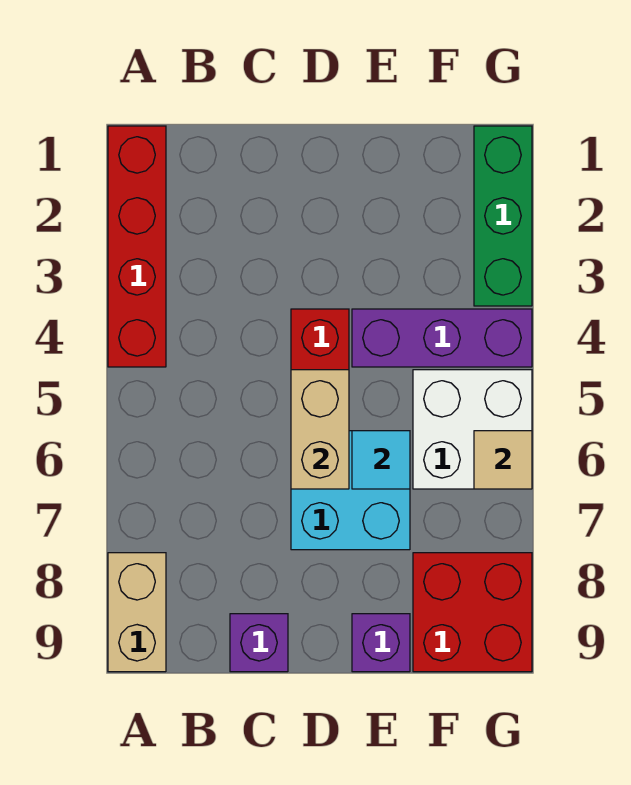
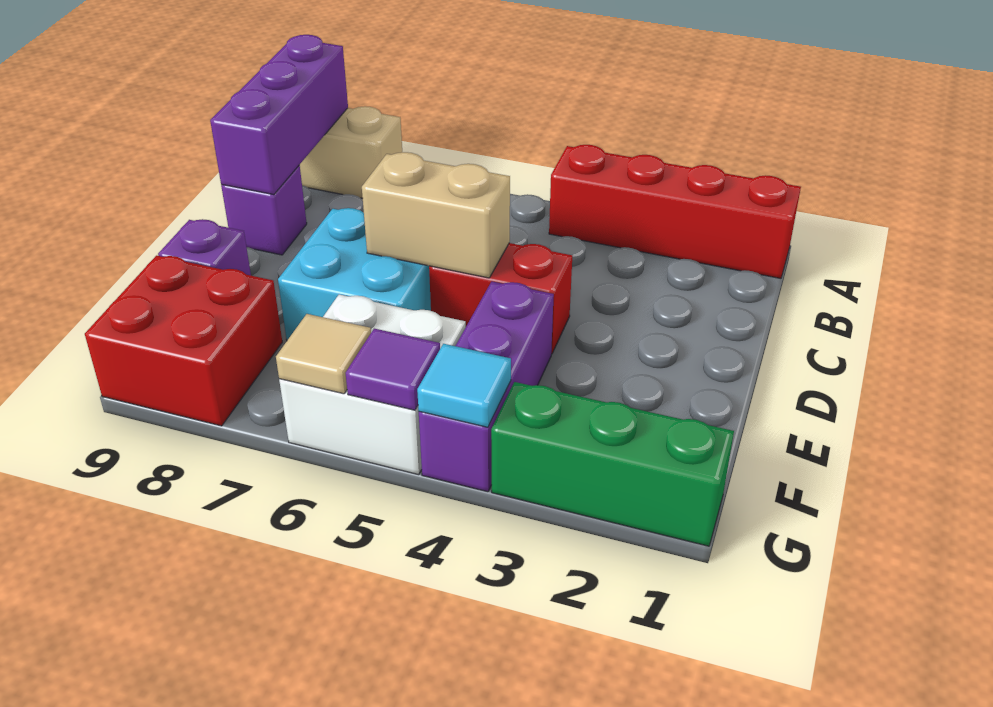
none -> purple 1x3 brick [210,35,348,195]
cyan 1x1 tile [352,431,410,489] -> cyan 1x1 tile moved to [417,344,511,427]
none -> purple 1x1 tile [346,329,440,410]

